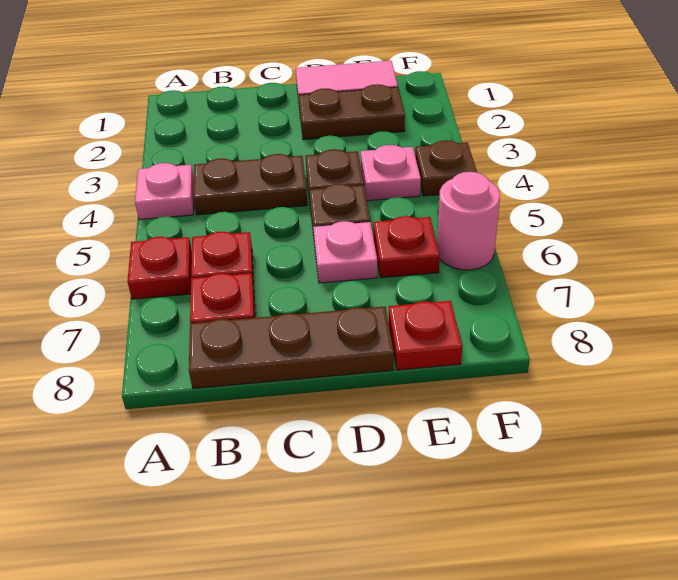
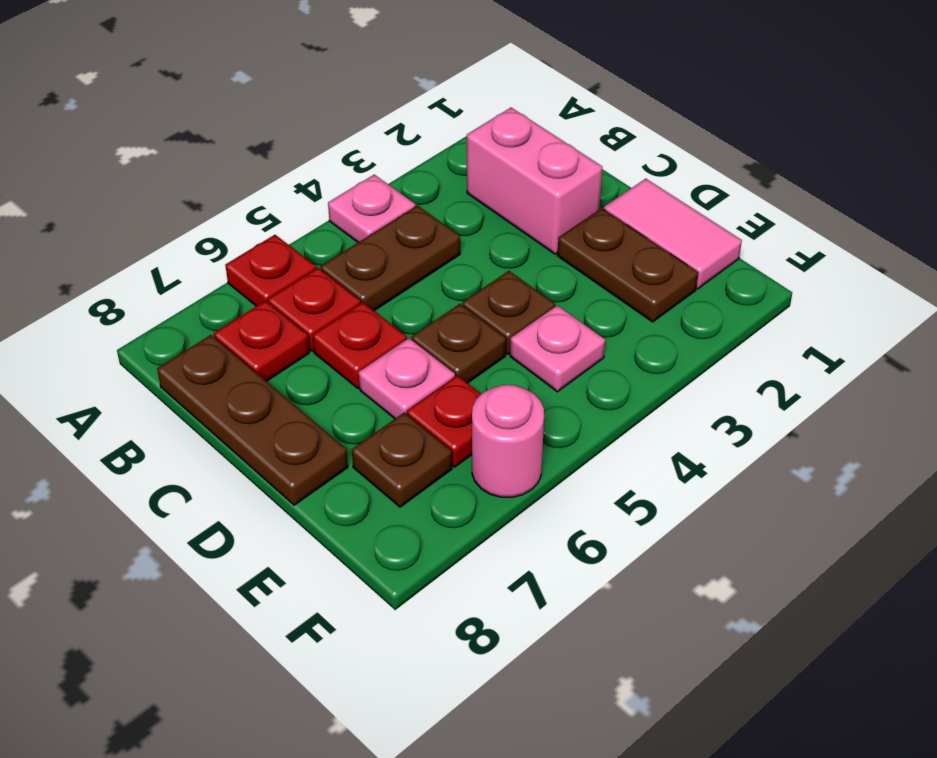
none -> pink 1x2 brick [467,108,602,254]
brown 1x2 plate [193,154,307,215] -> brown 1x2 plate turned to [320,205,460,311]
red 1x1 plate [389,301,462,370] -> red 1x1 plate moved to [312,302,407,388]
brown 1x1 plate [415,140,477,196] -> brown 1x1 plate moved to [352,413,452,507]

